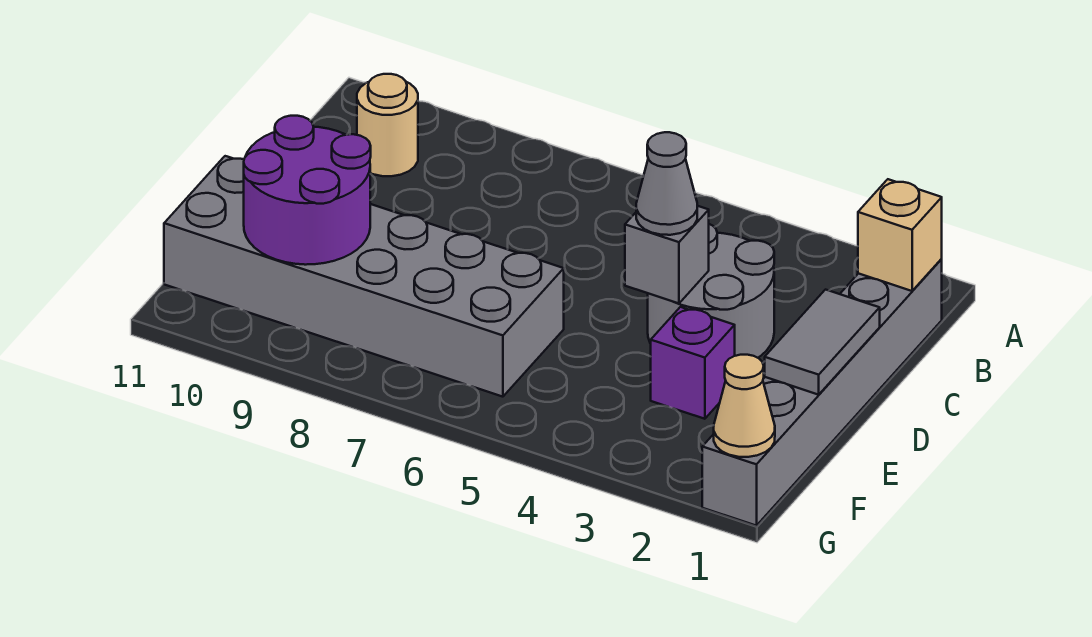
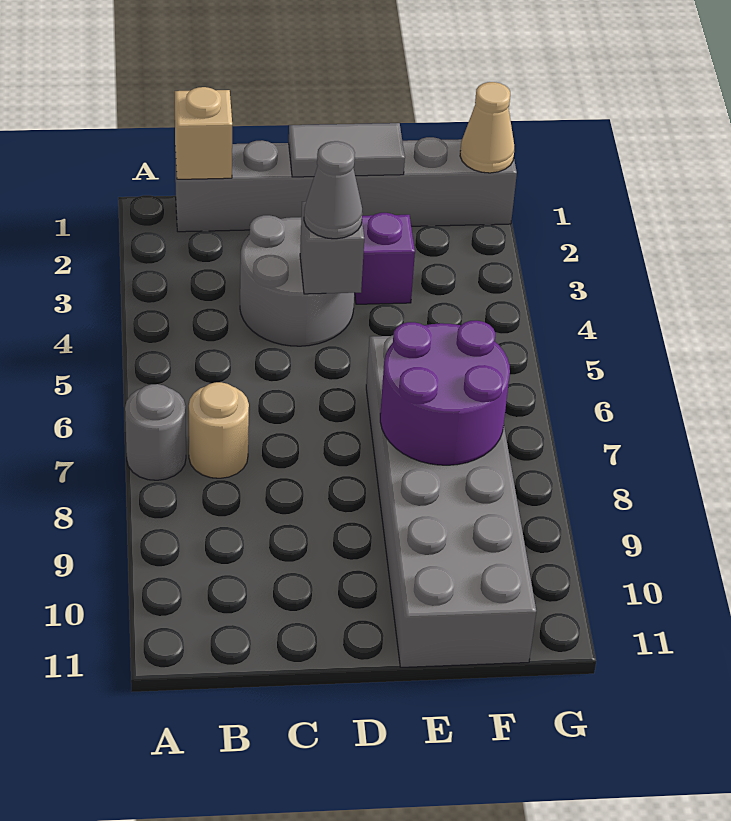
none -> grey 1x1 round brick [125,384,186,480]
tan 1x1 round brick [357,74,418,176] -> tan 1x1 round brick moved to [189,382,249,478]
purple 2x2 round brick [244,116,371,265] -> purple 2x2 round brick moved to [380,321,510,465]

